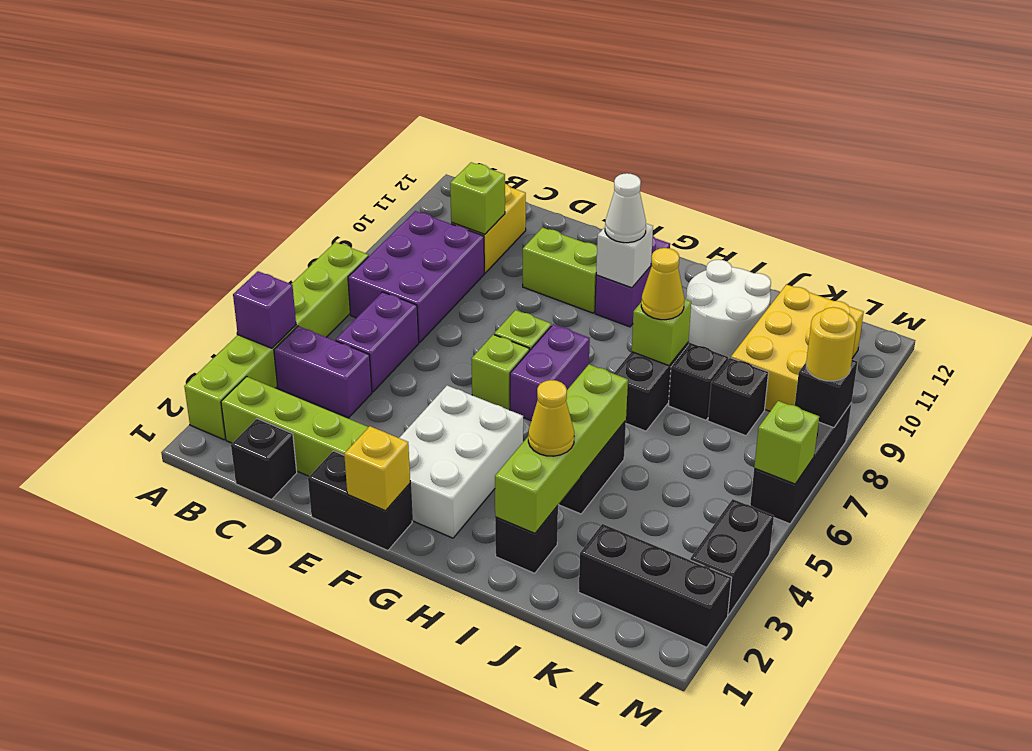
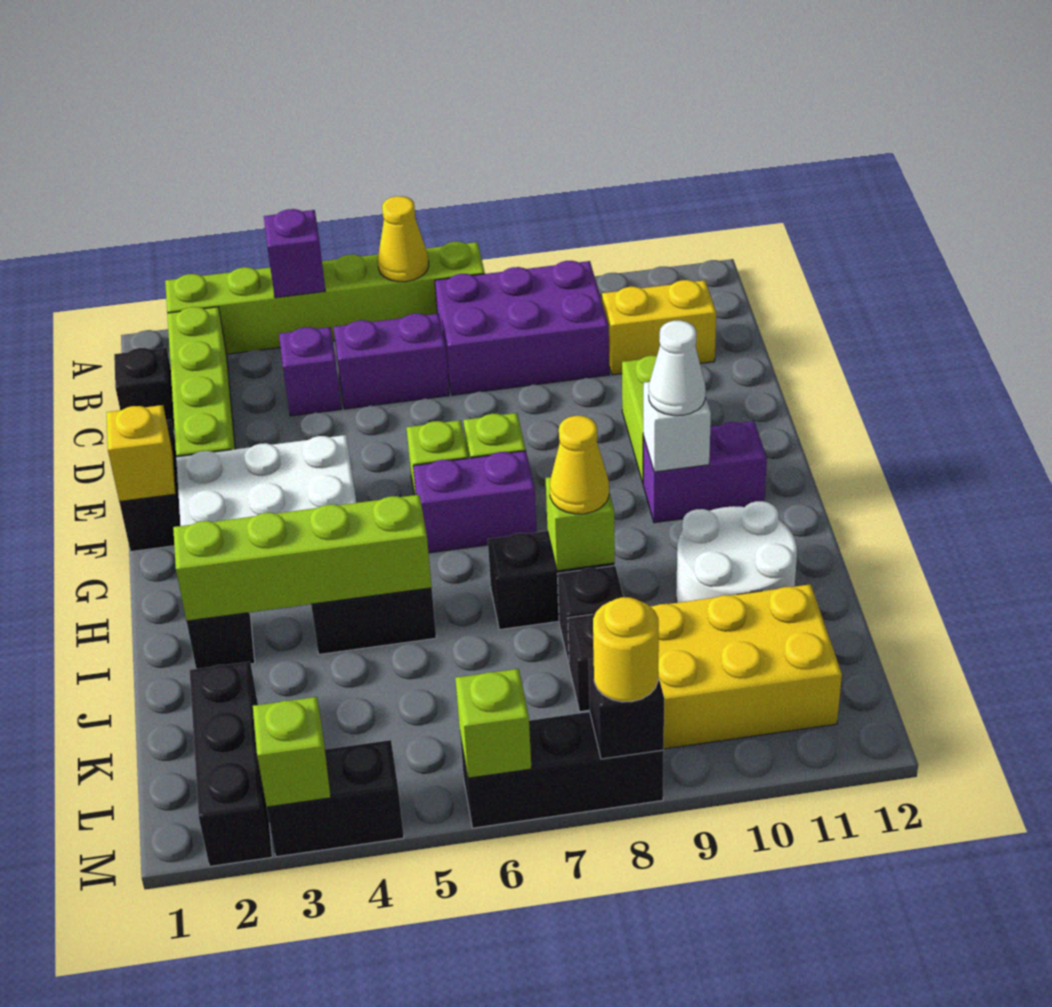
purple 1x2 brick [274,326,372,418] -> purple 1x1 brick [279,327,341,416]
lime 1x1 brick [450,162,505,234] -> lime 1x1 brick moved to [253,697,331,807]
yellow 1x1 cone [528,380,574,456] -> yellow 1x1 cone moved to [378,196,429,282]

